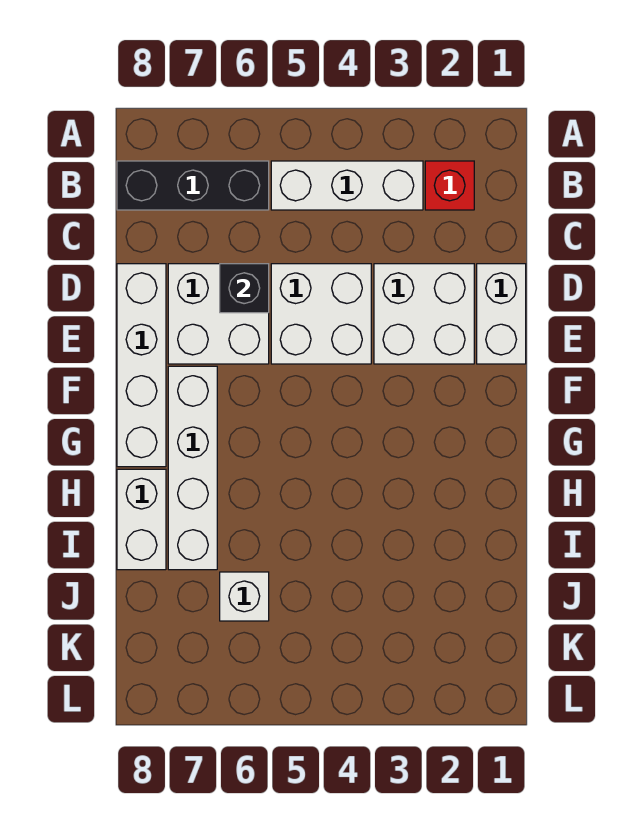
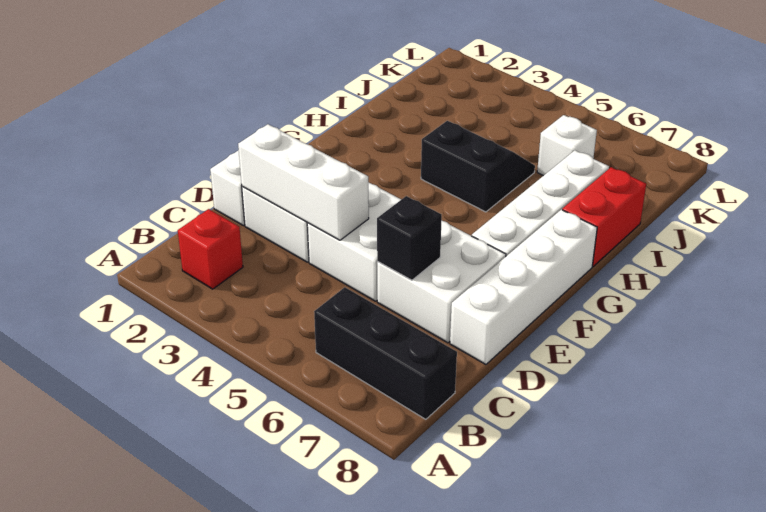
white 1x3 brick [271,161,423,210] -> white 1x3 brick moved to [238,124,369,240]
none -> black 2x2 slope [421,121,535,212]
white 1x2 brick [117,469,166,570] -> red 1x2 brick [562,167,646,266]

